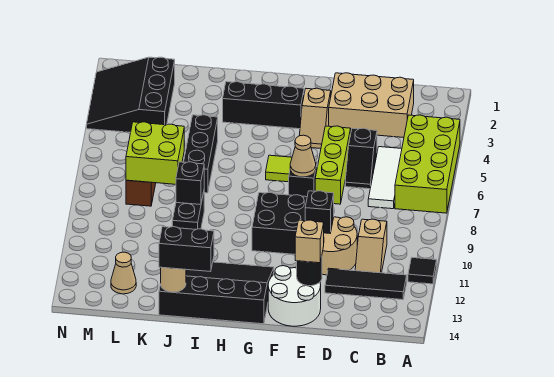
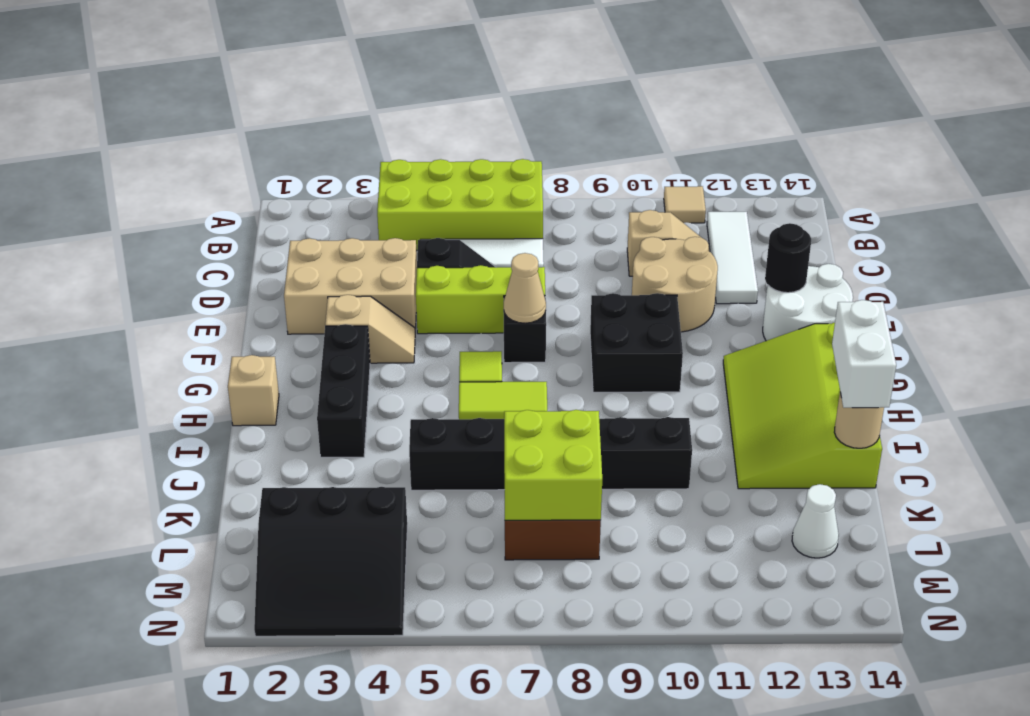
black 1x1 tile [408,258,437,284] -> tan 1x1 tile [664,186,706,223]
black 1x3 tile [325,269,407,300] -> white 1x3 tile [707,212,758,304]
tan 2x3 brick [329,73,414,138] -> tan 2x3 brick turned to [284,238,417,334]
black 1x1 brick [305,191,334,233] -> none
tan 1x1 brick [295,220,324,263] -> tan 1x1 brick moved to [228,355,279,426]
black 3x4 slope [159,262,274,324] -> lime 3x4 slope [723,323,882,489]
none -> lime 1x2 tile [459,382,547,419]
black 1x2 brick [159,227,214,272] -> white 1x2 brick [832,300,896,408]
black 1x1 brick [176,162,204,205] -> none
tan 1x1 cone [111,252,136,294] -> white 1x1 cone [792,484,839,558]

